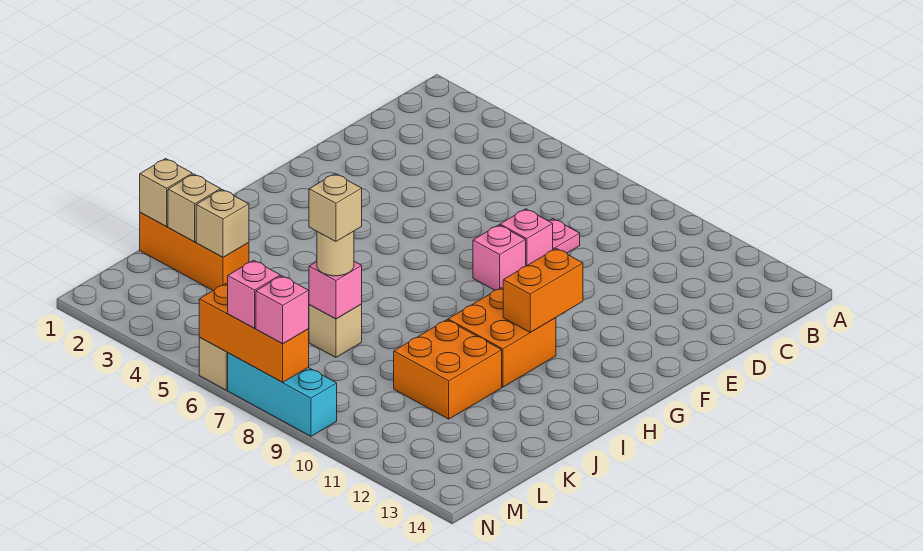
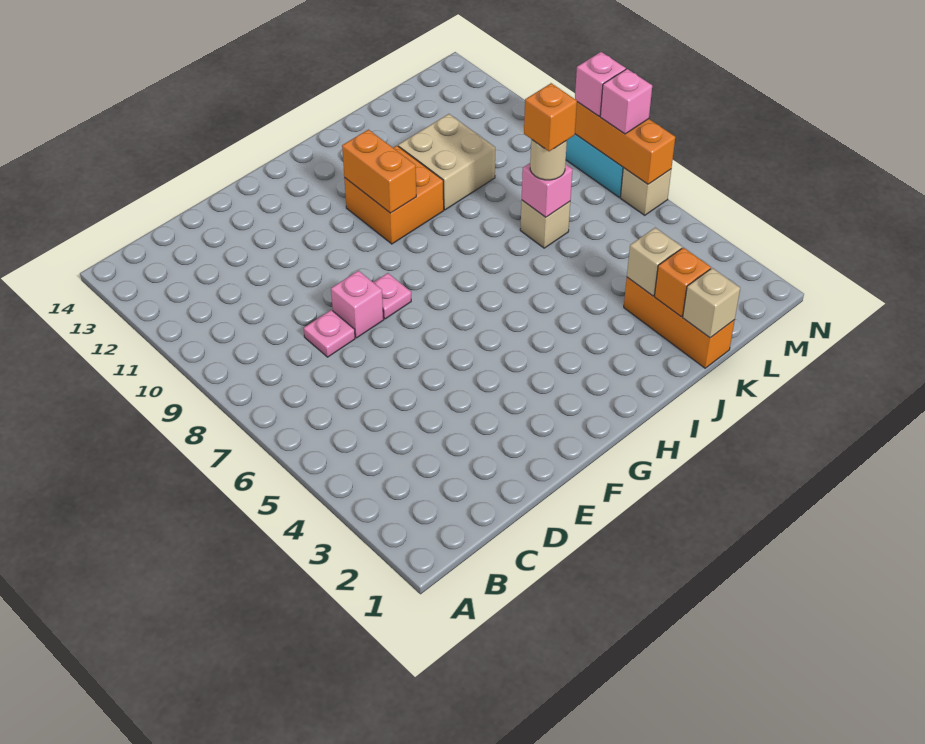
pink 1x1 brick [473,225,526,290] -> pink 1x1 plate [373,273,411,319]
orange 1x2 brick [503,248,583,332] -> orange 1x2 brick turned to [342,130,416,213]
orange 2x2 brick [394,320,502,419] -> tan 2x2 brick [398,114,495,210]
tan 1x1 brick [168,174,221,242] -> orange 1x1 brick [654,248,711,316]
tan 1x1 brick [309,174,362,241] -> orange 1x1 brick [524,83,577,151]

